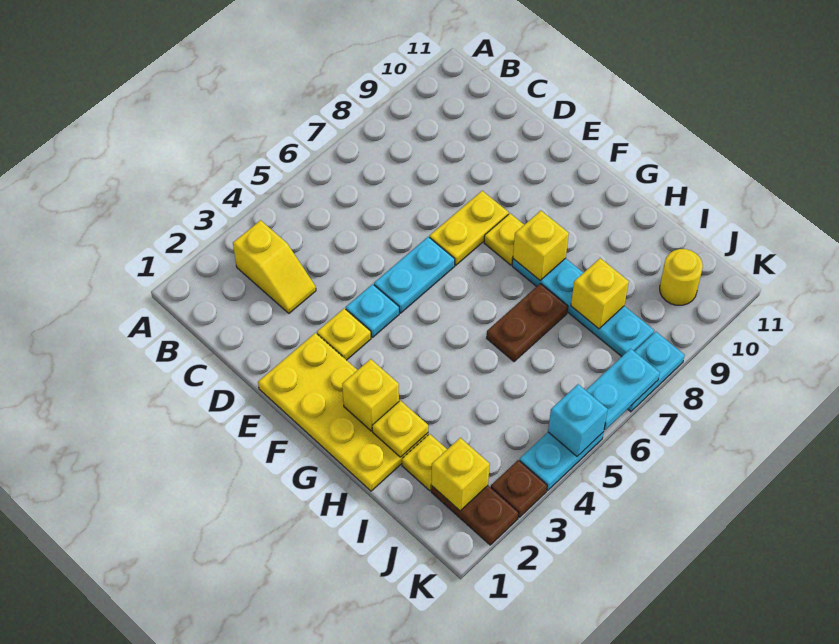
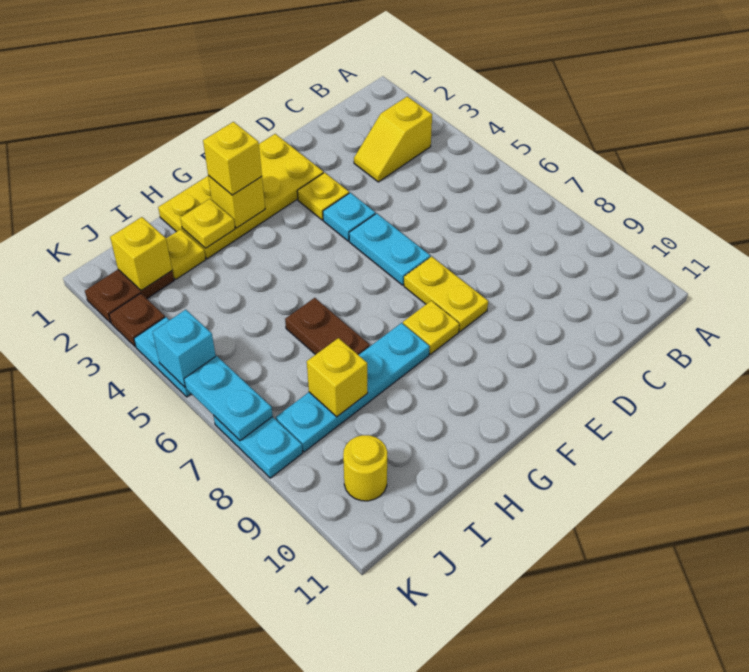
yellow 1x1 brick [513,211,569,280] -> yellow 1x1 brick moved to [203,122,262,195]

